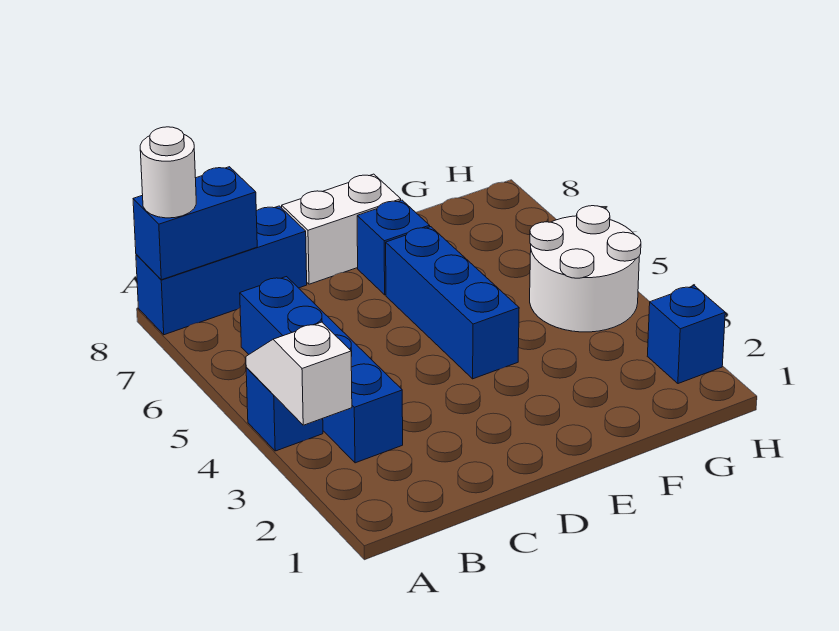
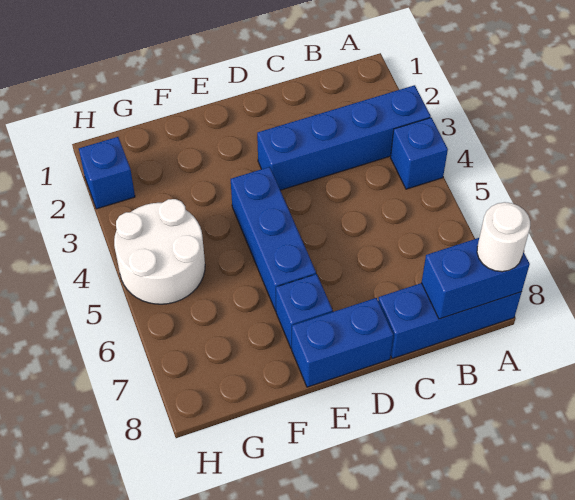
white 1x2 slope [246,322,352,425] -> none
blue 1x4 brick [240,277,403,463] -> blue 1x4 brick turned to [257,85,431,190]
white 1x2 brick [282,174,401,284] -> blue 1x2 brick [292,298,393,387]

